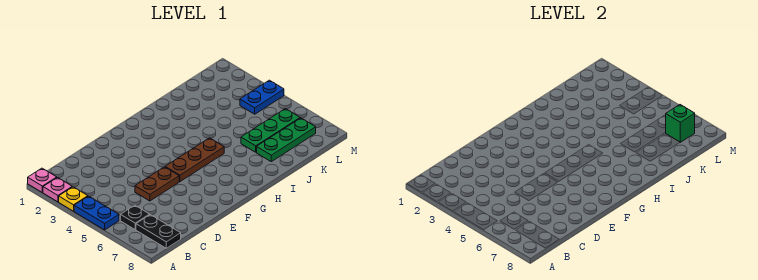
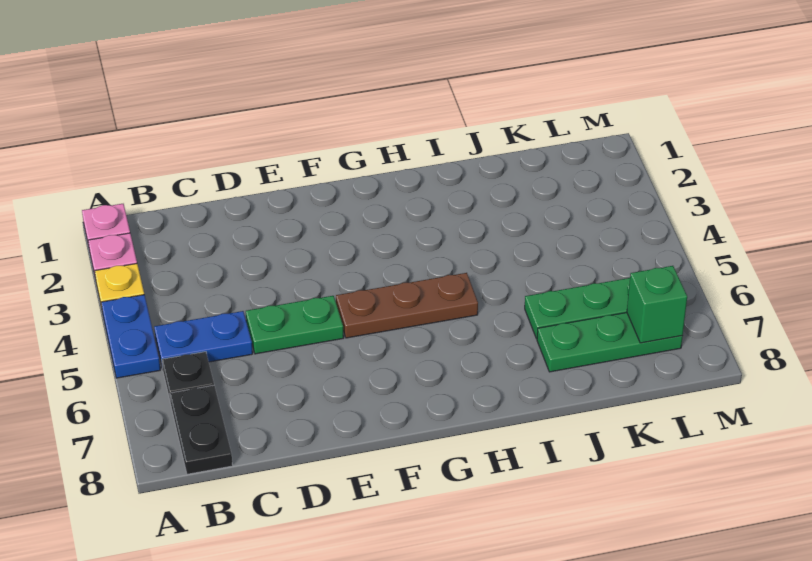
brown 1x2 plate [135,167,179,201] -> green 1x2 plate [246,296,344,354]
blue 1x2 plate [240,80,284,114] -> blue 1x2 plate moved to [154,311,253,369]

